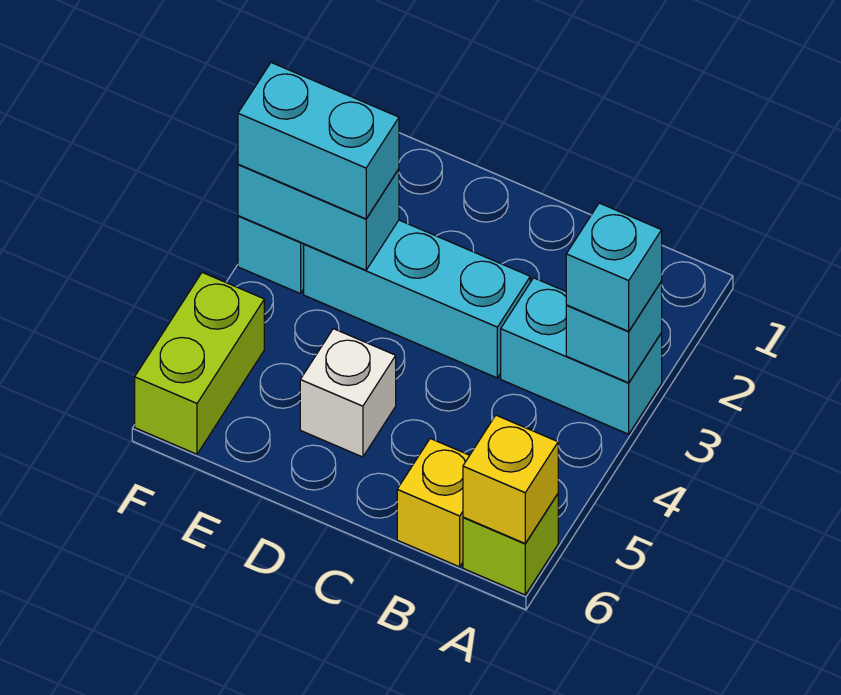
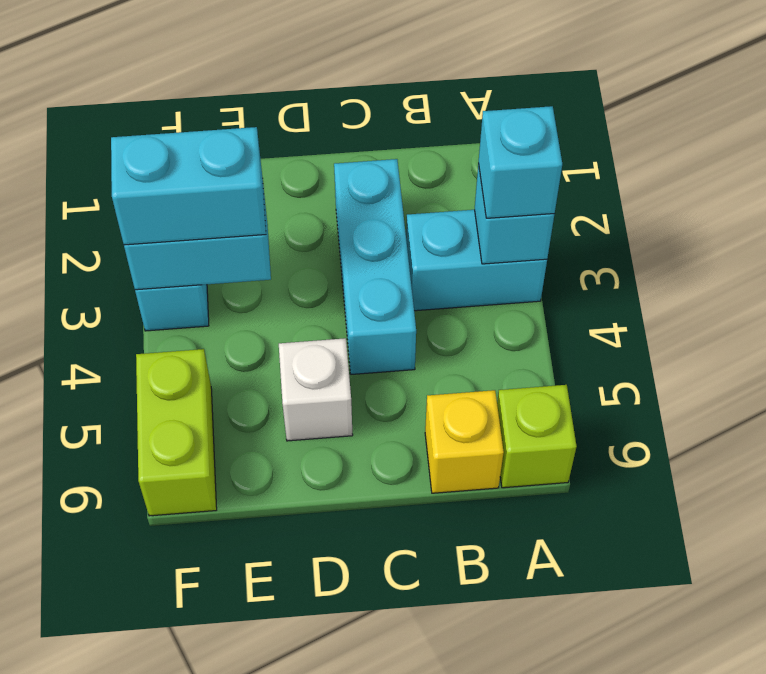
yellow 1x1 brick [463,415,558,543] -> none
cyan 1x3 brick [304,220,530,378] -> cyan 1x3 brick turned to [334,159,416,374]

